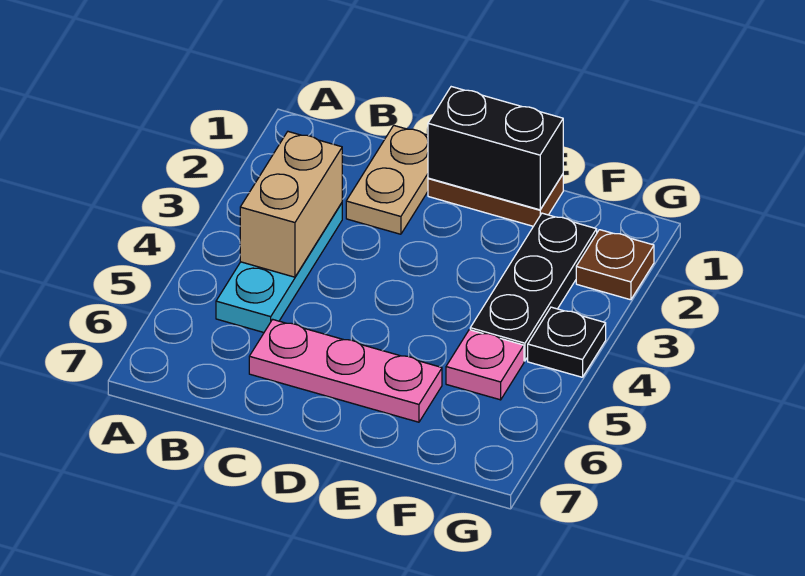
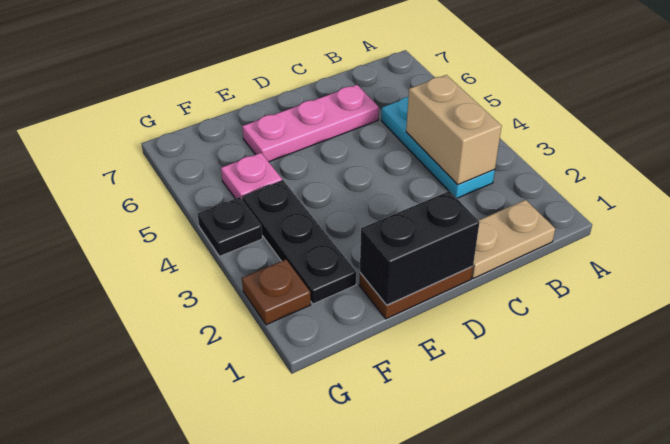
tan 1x2 plate [346,126,428,234] -> tan 1x2 plate turned to [472,200,555,278]

